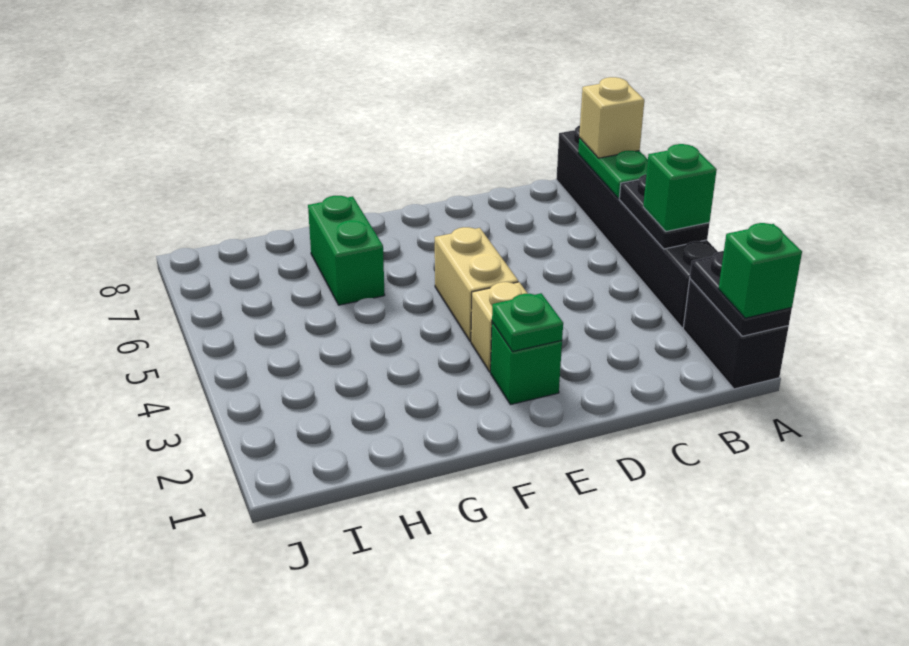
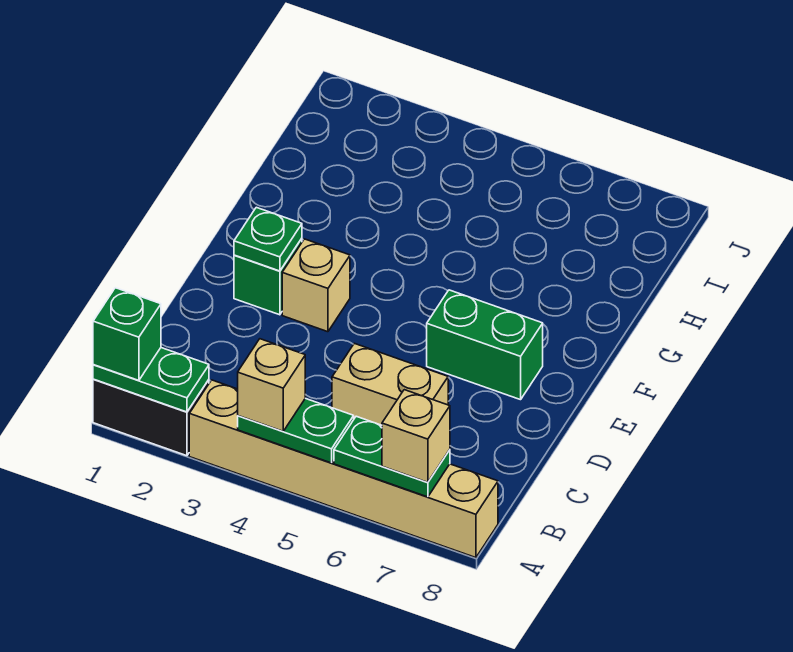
black 1x2 plate [690,251,792,336] -> green 1x2 plate [93,348,209,412]
black 1x6 brick [556,125,718,328] -> tan 1x6 brick [189,380,498,558]
black 1x2 plate [619,174,709,249] -> green 1x2 plate [238,398,354,463]
green 1x1 brick [643,144,717,231] -> tan 1x1 brick [238,339,305,431]
tan 1x2 brick [435,227,518,342] -> tan 1x2 brick moved to [332,343,448,425]
green 1x2 brick [308,196,384,305] -> green 1x2 brick moved to [427,290,543,400]

